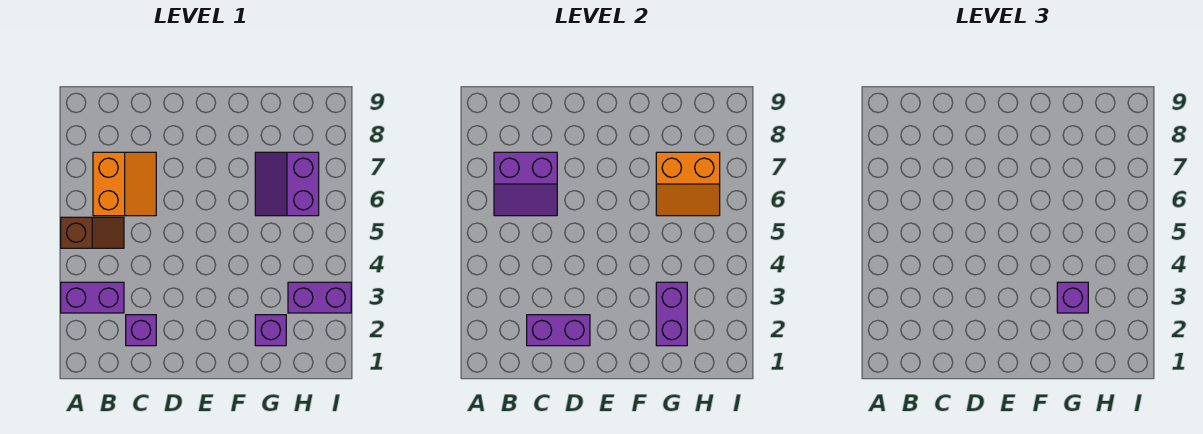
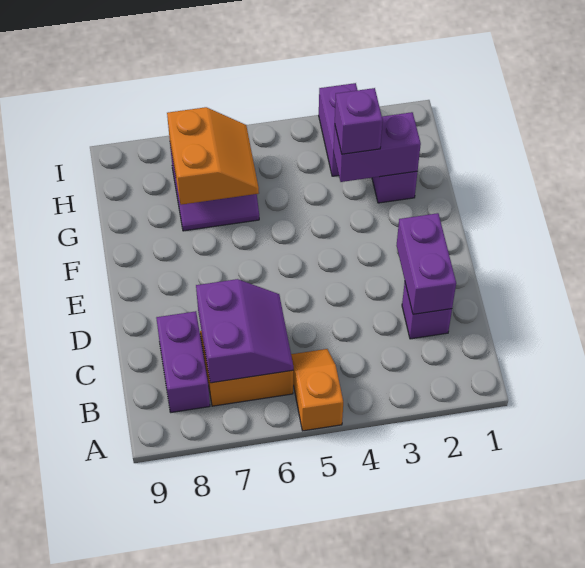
purple 1x2 brick [61,282,124,313] -> purple 1x2 brick moved to [156,311,210,412]
brown 1x2 slope [61,217,124,248] -> orange 1x2 slope [291,349,343,431]

